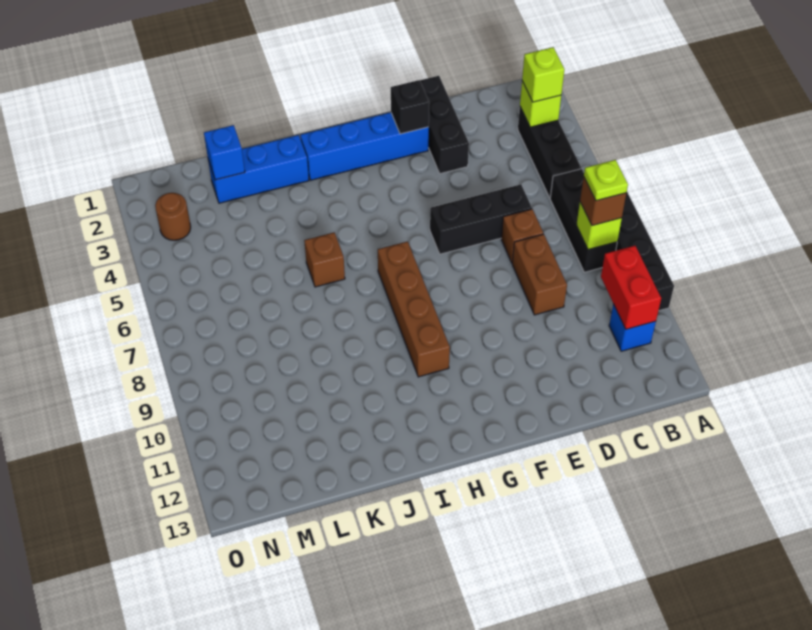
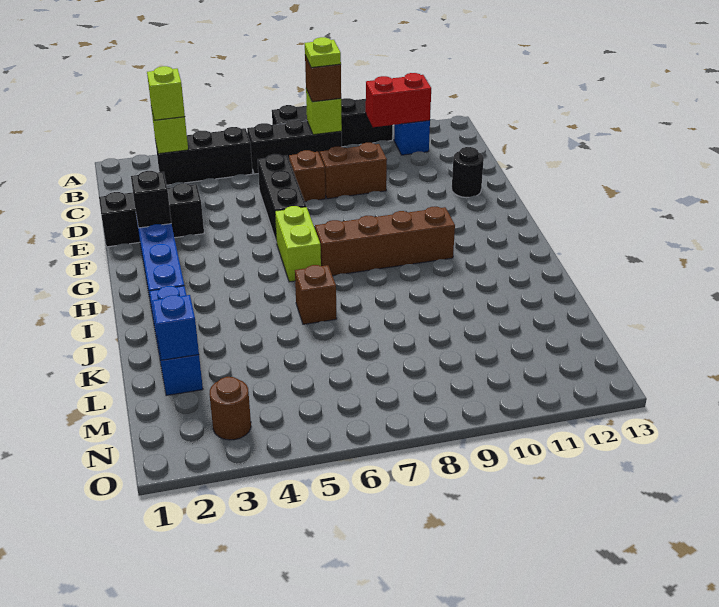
none -> black 1x1 round brick [452,147,484,198]
none -> lime 1x2 brick [275,206,321,282]

